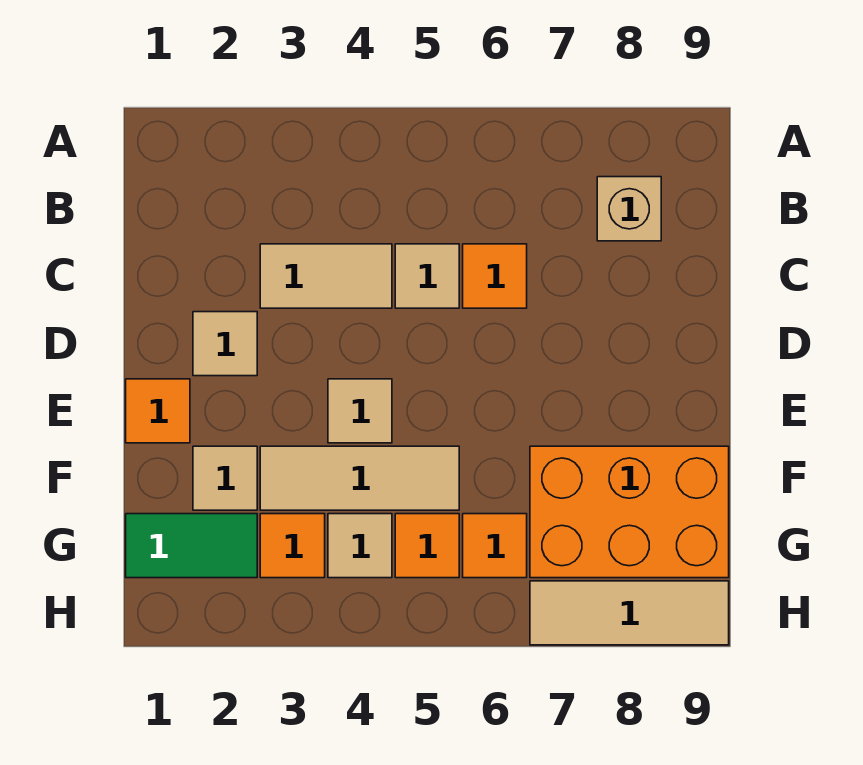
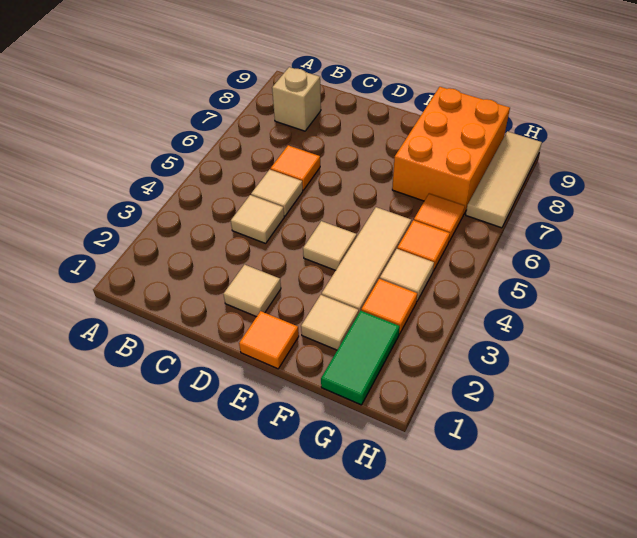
tan 1x2 tile [260,244,392,308] -> tan 1x1 tile [231,195,284,243]

